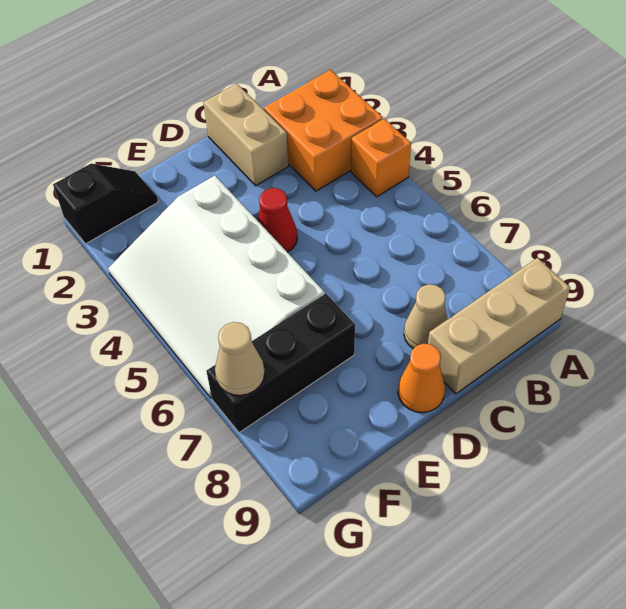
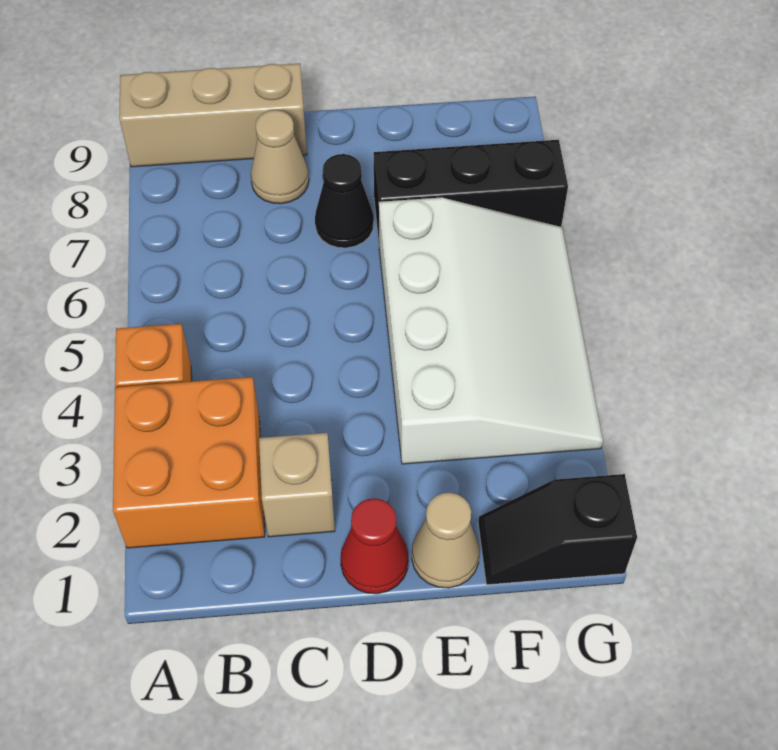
tan 1x2 brick [203,84,288,186] -> tan 1x1 brick [259,433,335,537]
red 1x1 cone [257,188,297,252] -> red 1x1 cone moved to [341,498,408,594]
none -> black 1x1 cone [315,154,374,248]
orange 1x1 cone [398,344,445,413] -> none
tan 1x1 cone [215,322,265,395] -> tan 1x1 cone moved to [412,493,480,588]

